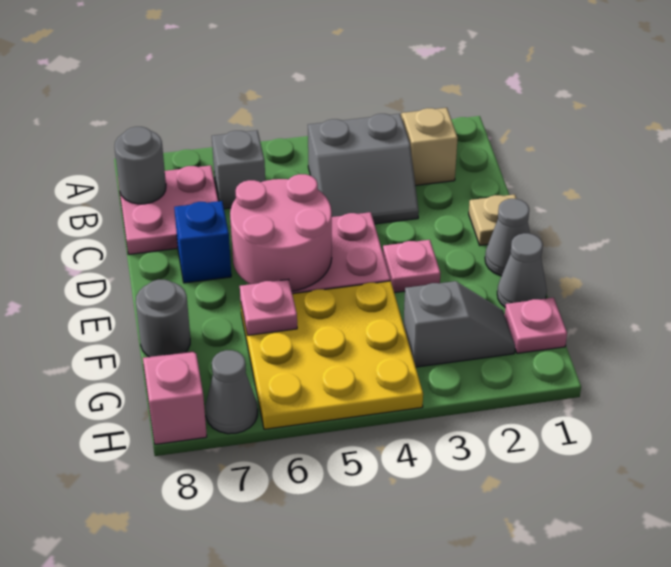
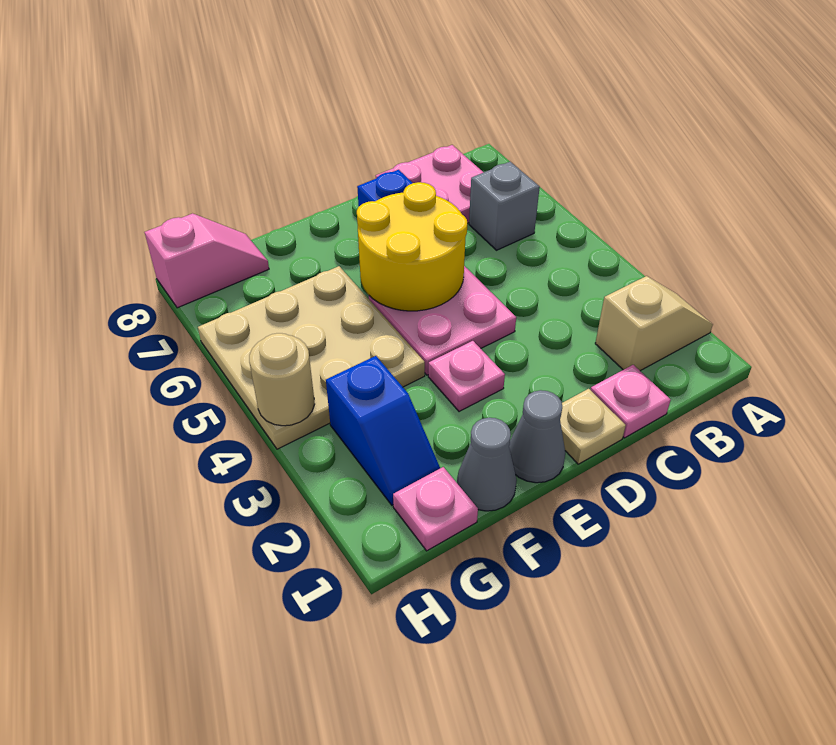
grey 2x2 slope [308,114,419,224] -> none
grey 1x1 round brick [115,127,166,204] -> none
pink 2x2 round brick [230,174,332,291] -> yellow 2x2 round brick [357,182,467,311]
yellow 3x3 plate [241,281,423,429] -> tan 3x3 plate [198,266,425,449]
pink 1x1 plate [240,279,297,335] -> pink 1x1 plate moved to [591,365,671,438]
grey 1x1 round brick [136,280,190,357] -> none
grey 1x2 slope [404,281,515,367] -> blue 1x2 slope [326,356,440,505]
none -> tan 1x1 round brick [249,333,315,426]
grey 1x1 cone [206,350,258,434] -> none

